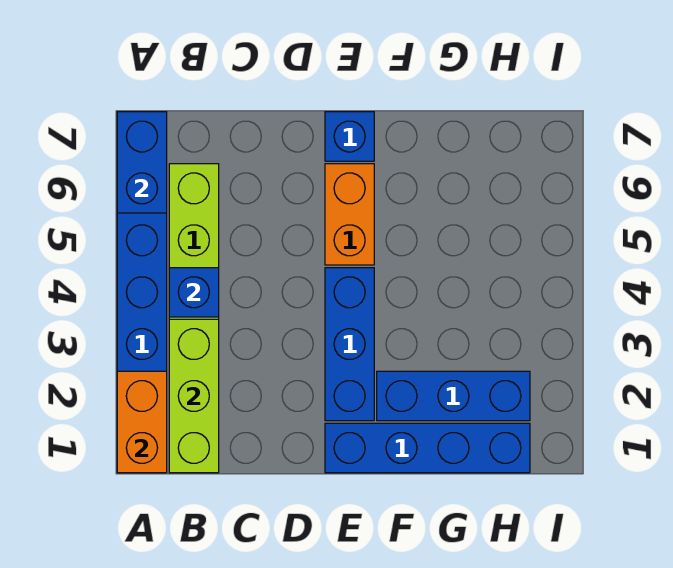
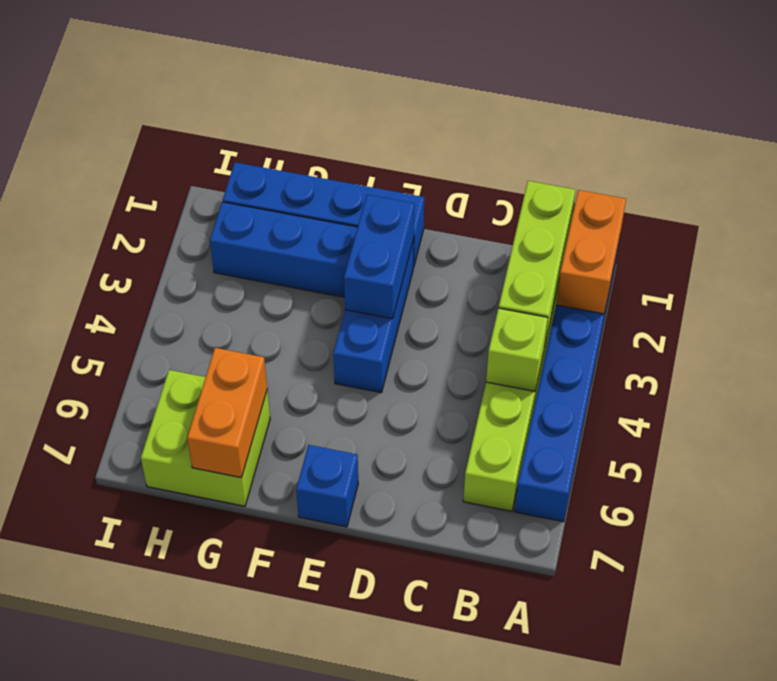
blue 1x2 brick [117,112,167,213] -> blue 1x2 brick moved to [344,195,415,319]
blue 1x1 brick [169,268,219,317] -> lime 1x1 brick [486,308,548,391]
orange 1x2 brick [325,164,374,265] -> orange 1x2 brick moved to [187,348,267,478]
none -> lime 2x2 brick [141,370,270,506]

